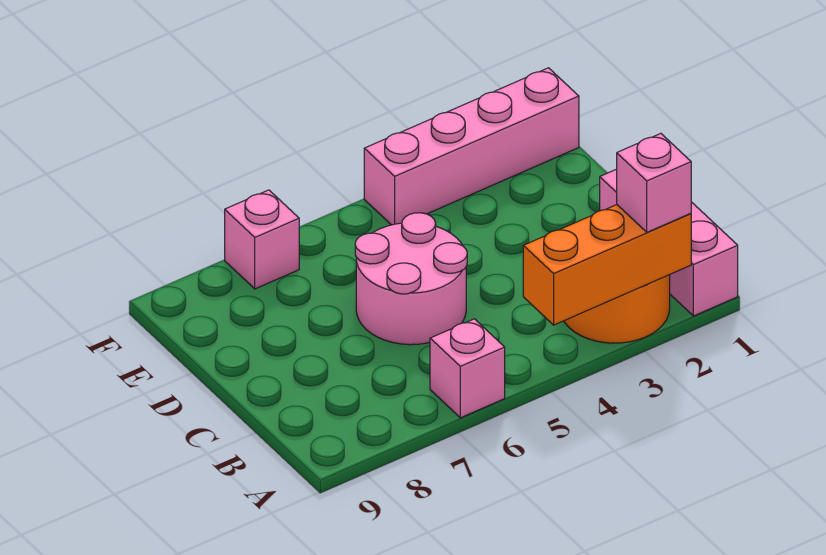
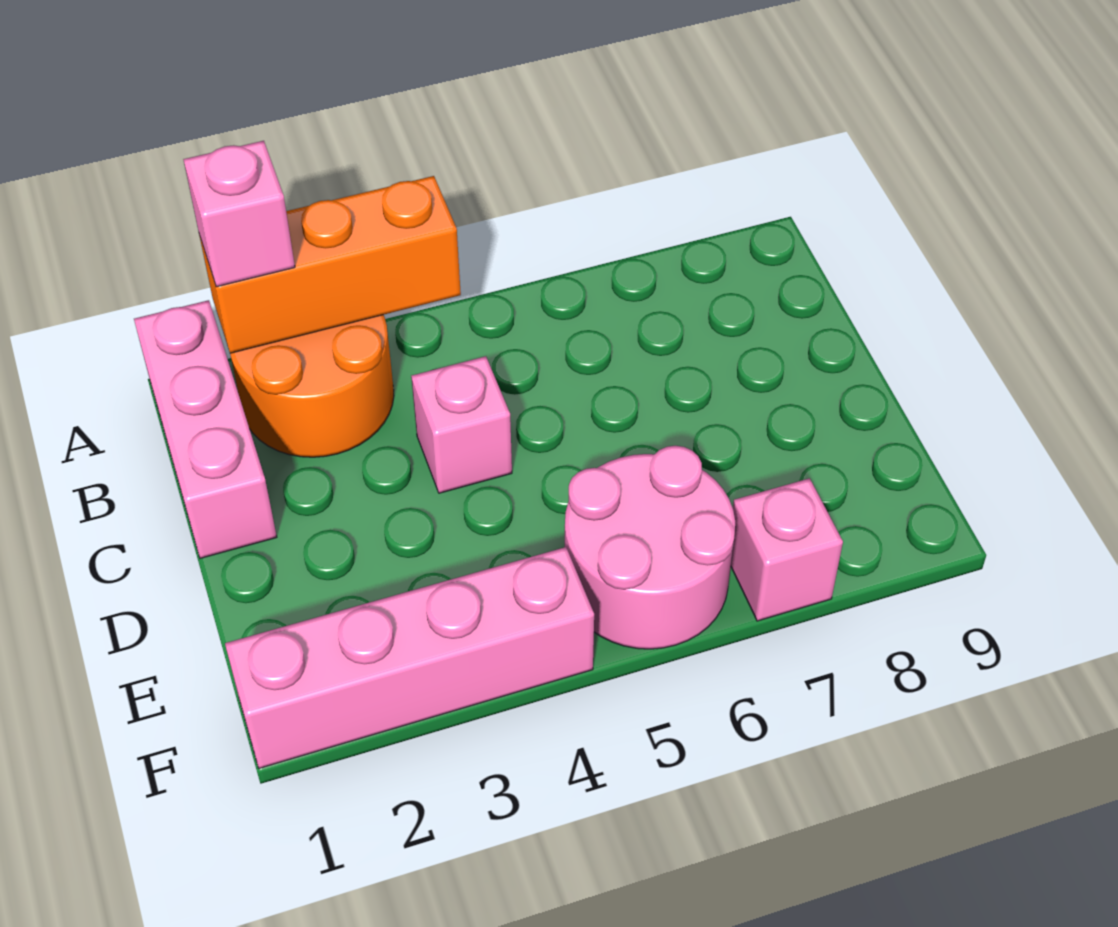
pink 1x1 brick [430,319,505,418] -> pink 1x1 brick moved to [411,356,512,493]
pink 2x2 round brick [355,213,467,345] -> pink 2x2 round brick moved to [565,446,735,649]

